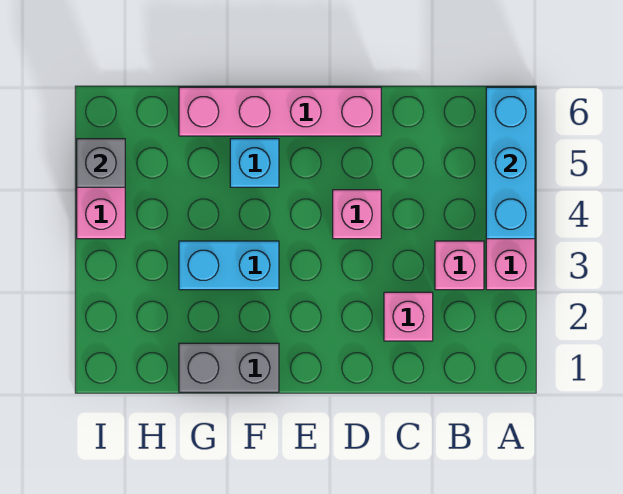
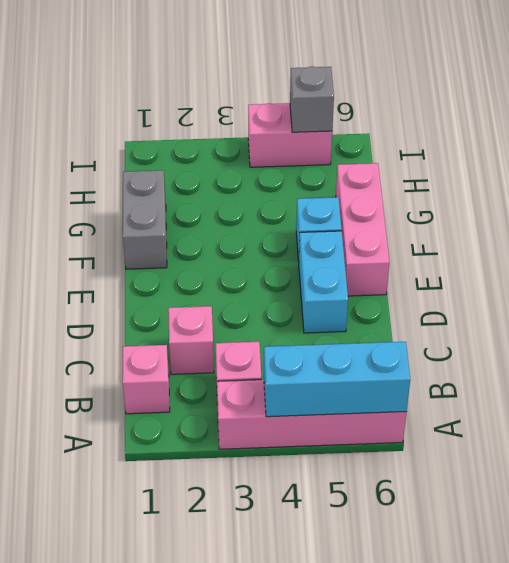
pink 1x1 brick [333,190,381,239] -> pink 1x1 brick moved to [123,345,170,414]
pink 1x4 brick [179,87,381,136] -> pink 1x3 brick [336,163,390,296]
cyan 1x2 brick [179,241,279,290] -> cyan 1x2 brick moved to [299,231,348,333]

